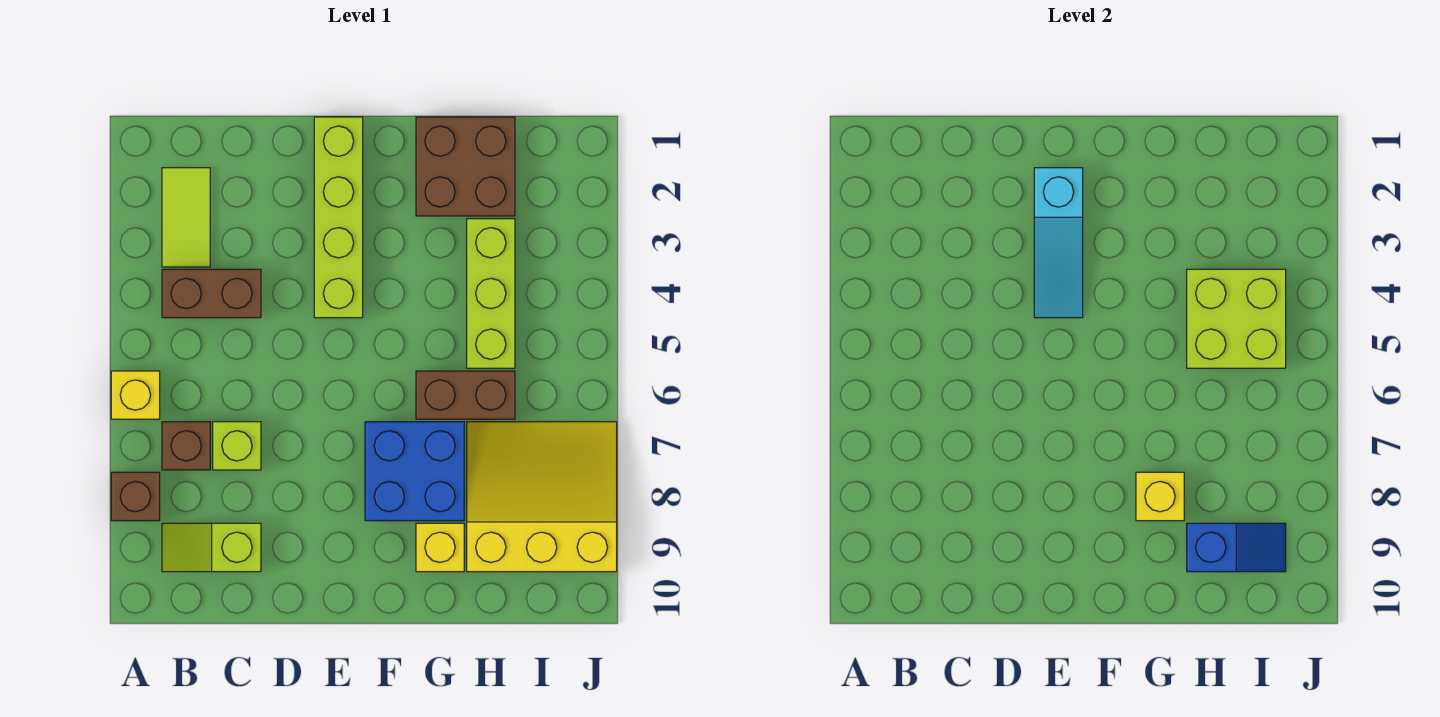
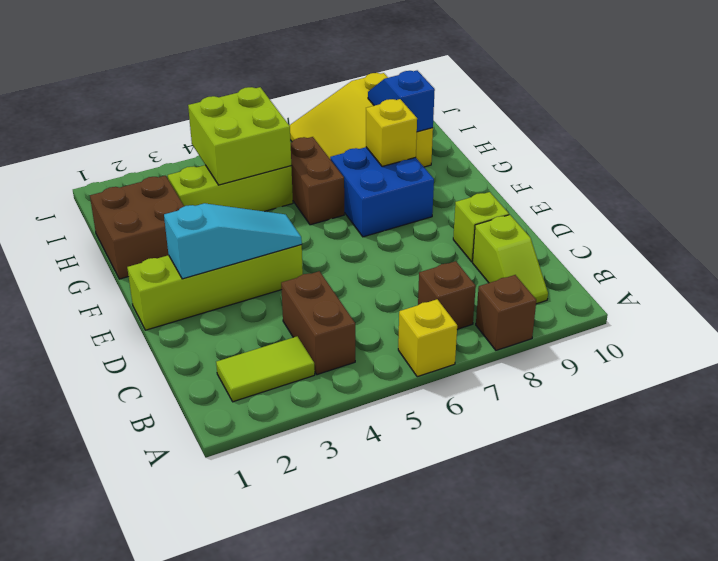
lime 1x1 brick [213,422,261,470] -> lime 1x1 brick moved to [453,192,509,262]
yellow 1x1 brick [416,523,464,572] -> none

